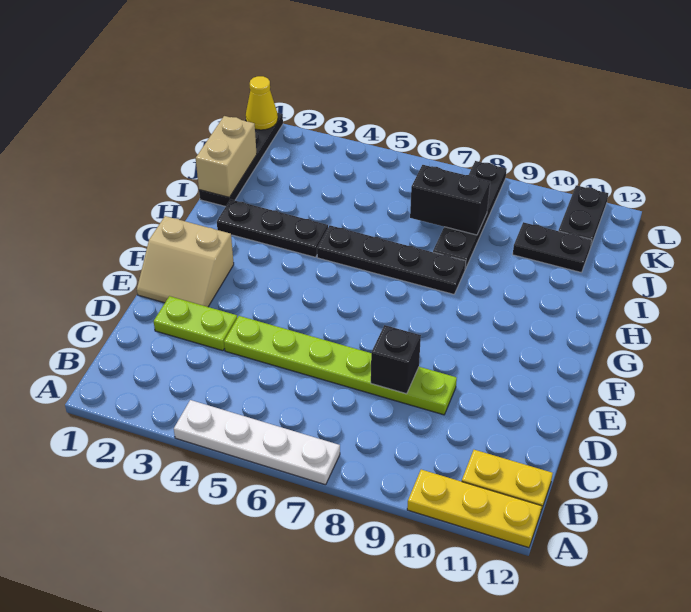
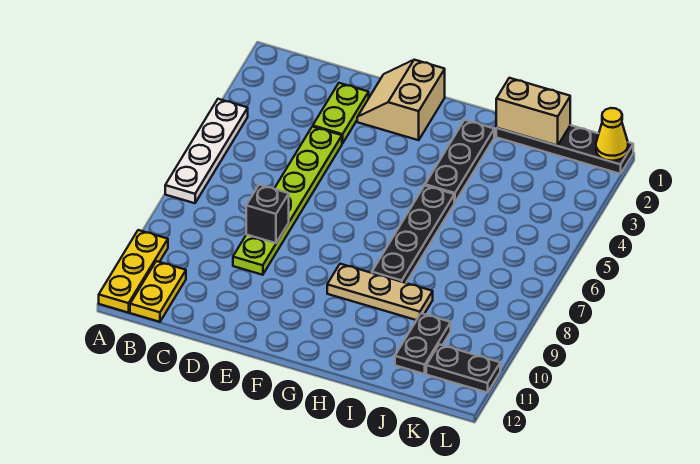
none -> tan 1x3 plate [327,264,433,320]
black 1x4 plate [433,161,507,269] -> none
black 1x2 brick [410,165,490,235] -> none

